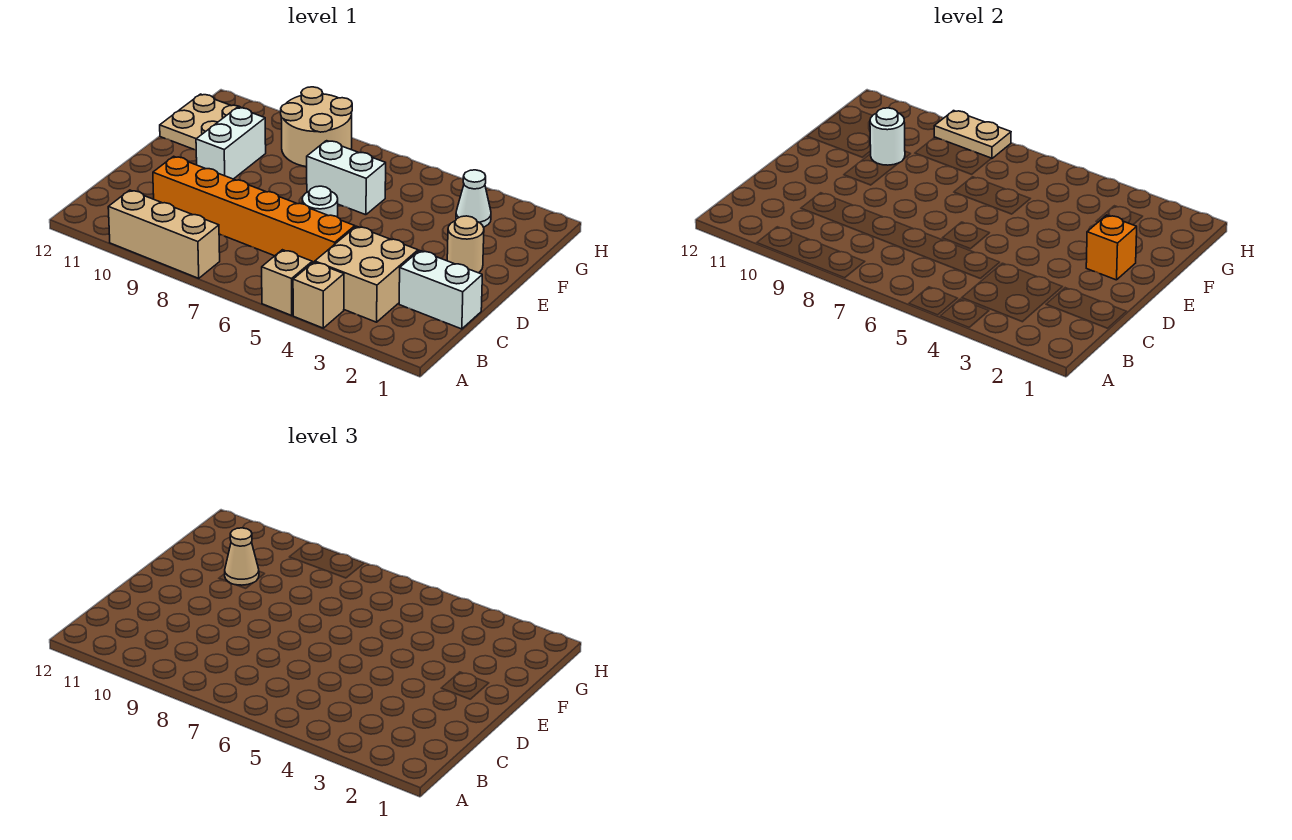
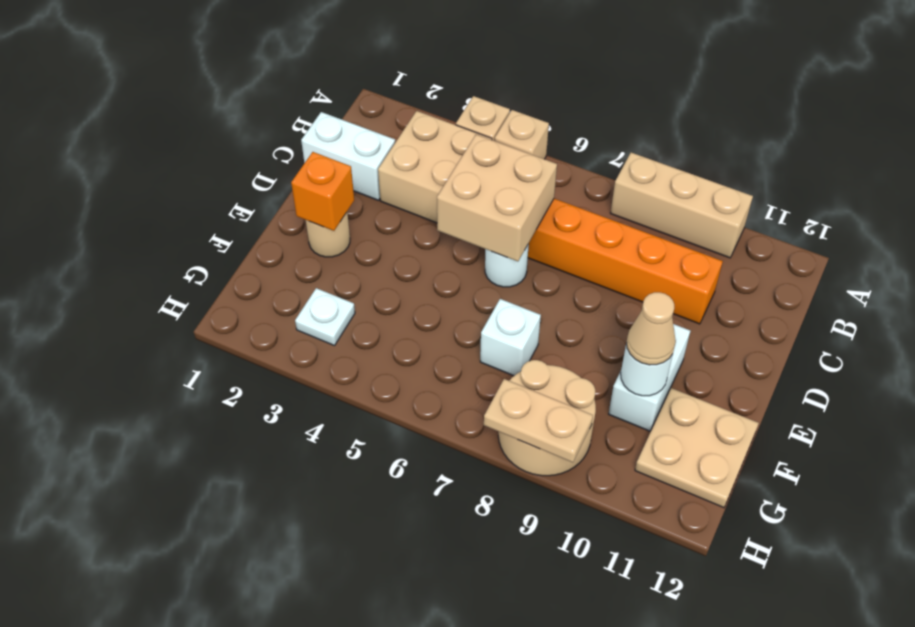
none -> tan 2x2 brick [437,134,557,261]
white 1x2 brick [307,141,386,215] -> white 1x1 brick [480,299,541,376]
white 1x1 cone [456,170,491,227] -> white 1x1 plate [295,288,355,346]

